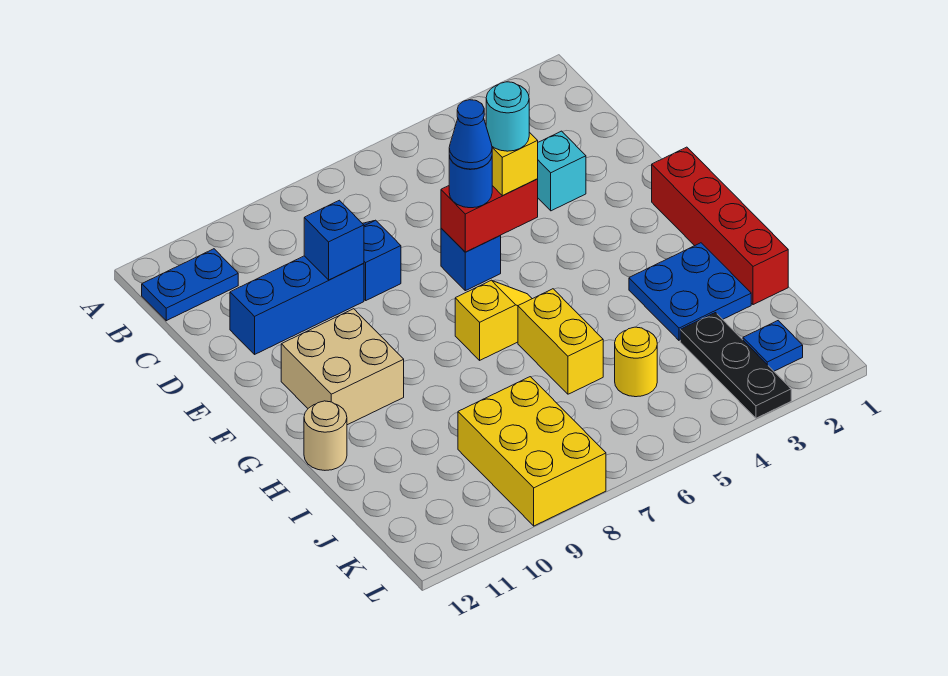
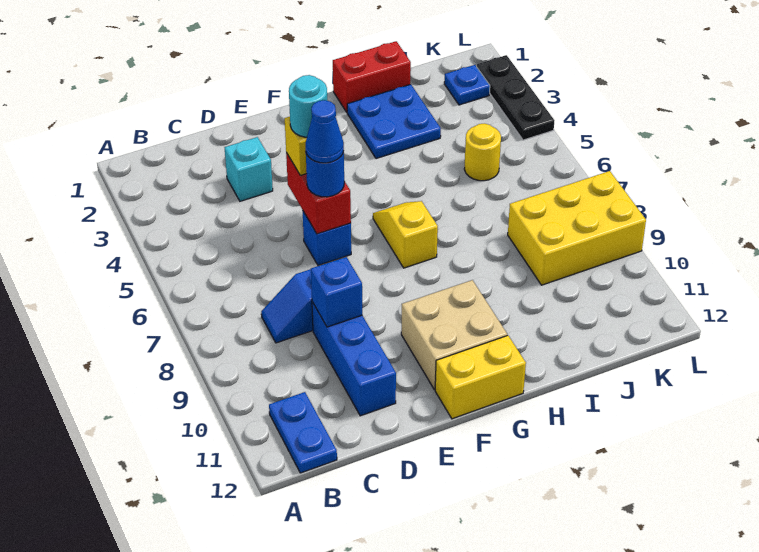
red 1x4 brick [652,147,788,305] -> red 1x2 brick [333,41,411,112]
yellow 1x2 brick [518,289,603,394] -> yellow 1x2 brick moved to [435,335,526,419]
tan 1x1 round brick [304,401,347,470] -> none
black 1x3 plate [680,313,791,418] -> black 1x3 plate turned to [477,55,555,140]

